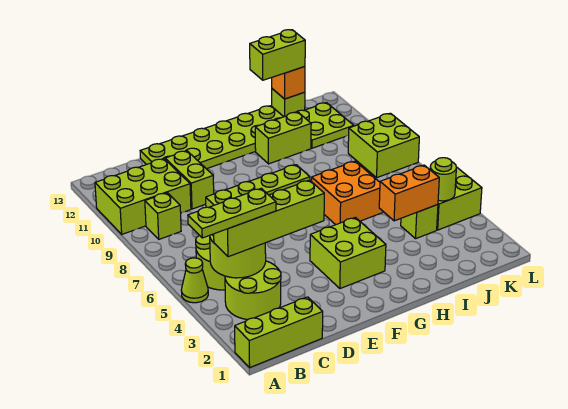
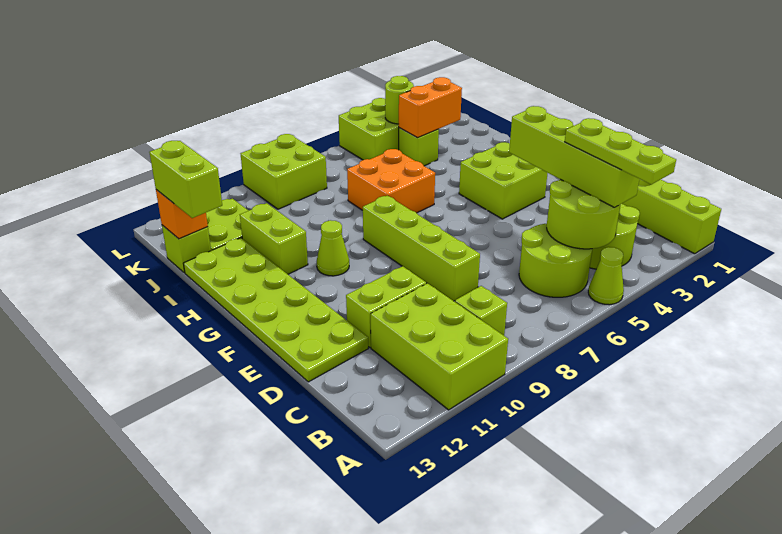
none -> lime 1x1 cone [317,220,349,276]
orange 1x2 brick [379,165,439,221] -> orange 1x2 brick turned to [399,77,462,138]

